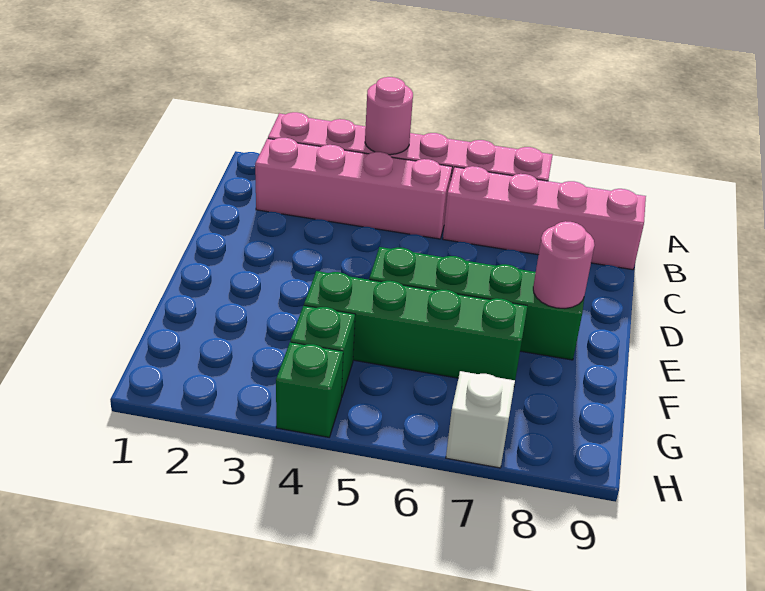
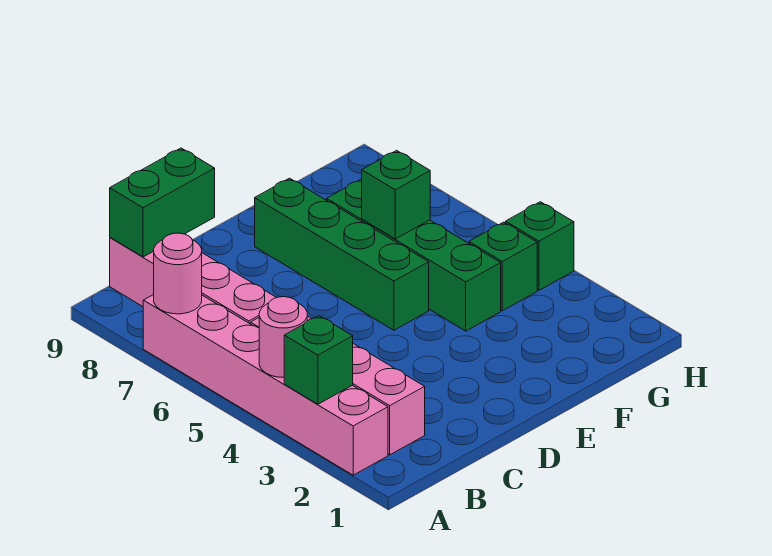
none -> green 1x1 brick [284,316,353,404]
none -> green 1x2 brick [110,148,215,257]
pink 1x1 round brick [533,221,595,308] -> pink 1x1 round brick moved to [154,233,202,314]
none -> green 1x1 brick [362,150,430,239]
white 1x1 brick [446,371,515,468] -> none

